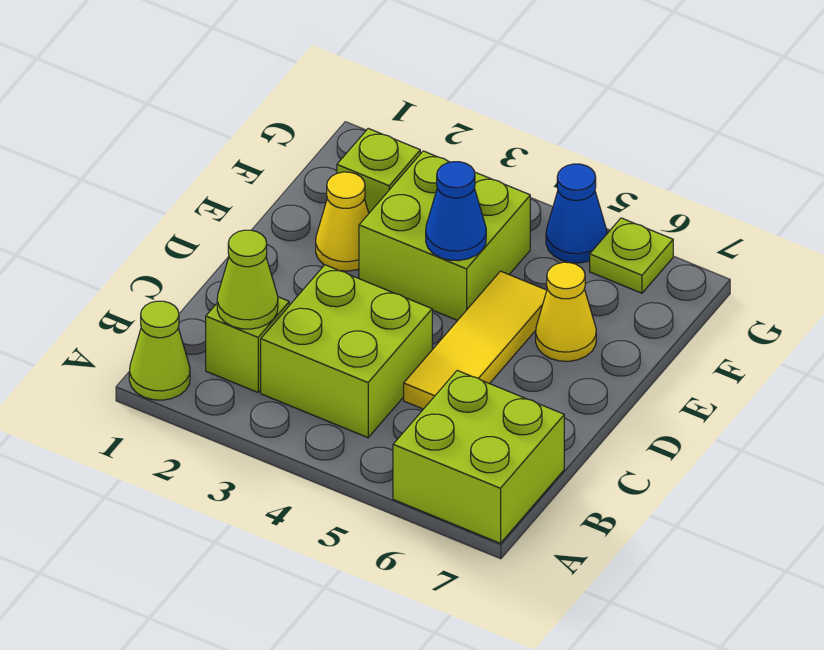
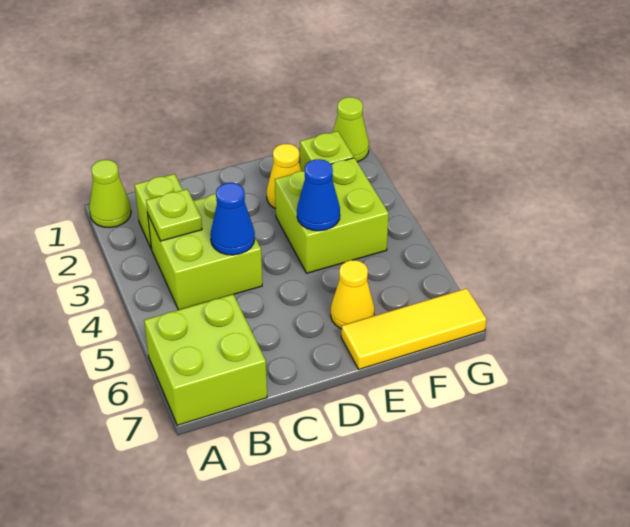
lime 1x1 cone [217,230,278,329] -> lime 1x1 cone moved to [333,97,369,162]
yellow 1x3 tile [404,271,547,409] -> yellow 1x3 tile moved to [341,289,486,369]
blue 1x1 cone [546,164,607,263] -> blue 1x1 cone moved to [210,183,255,255]
lime 1x1 plate [590,218,673,293] -> lime 1x1 plate moved to [146,189,202,241]

